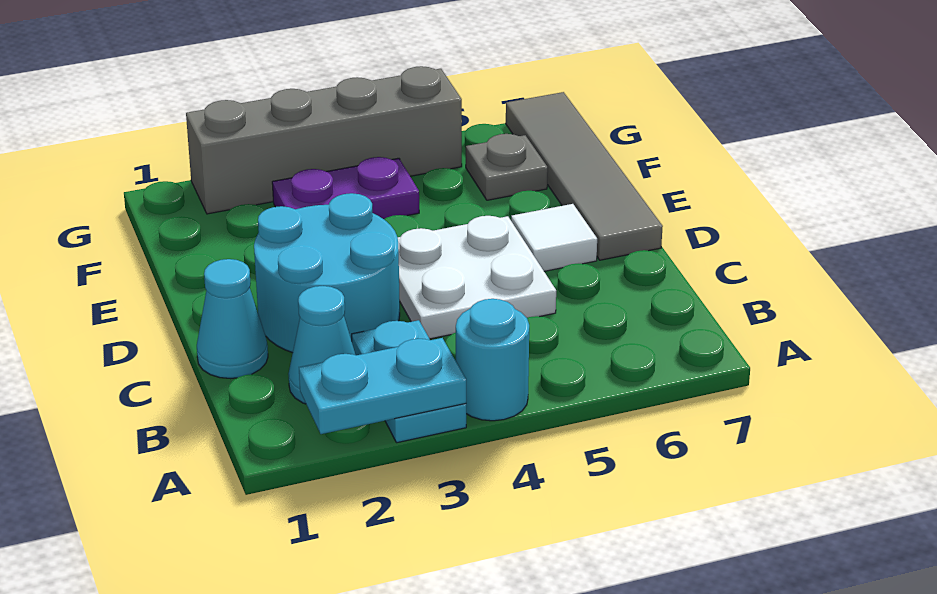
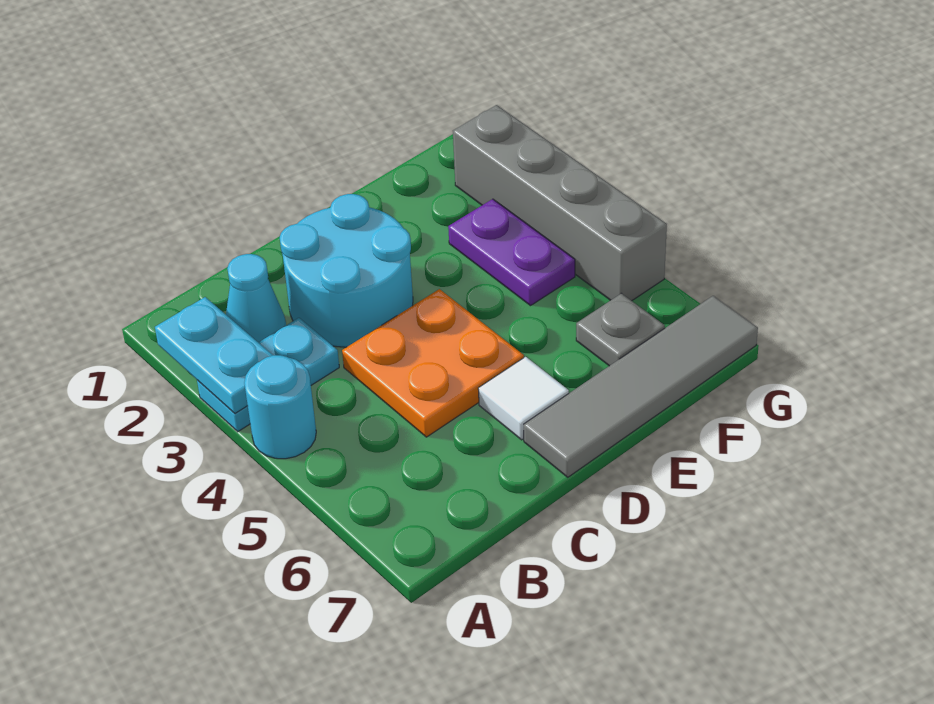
cyan 1x1 cone [197,259,268,379] -> none
white 2x2 plate [398,216,556,339] -> orange 2x2 plate [342,289,524,437]

